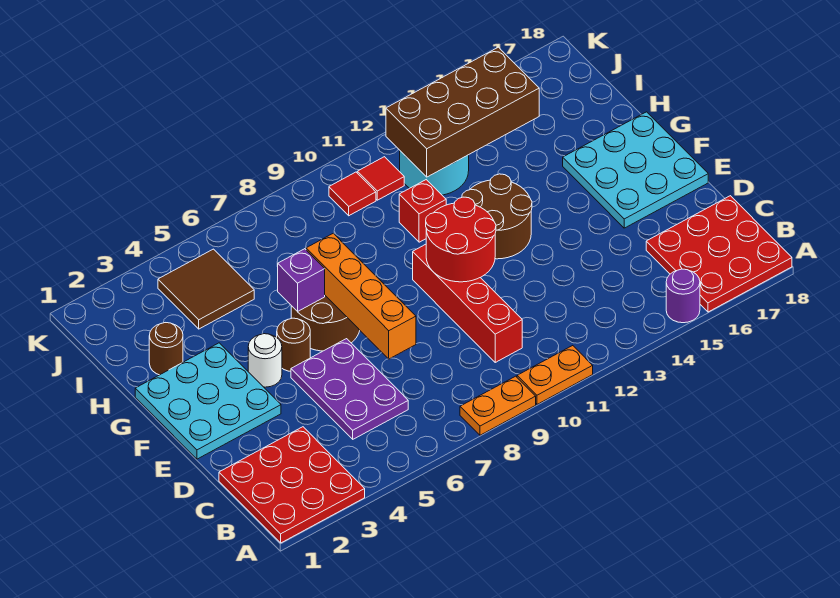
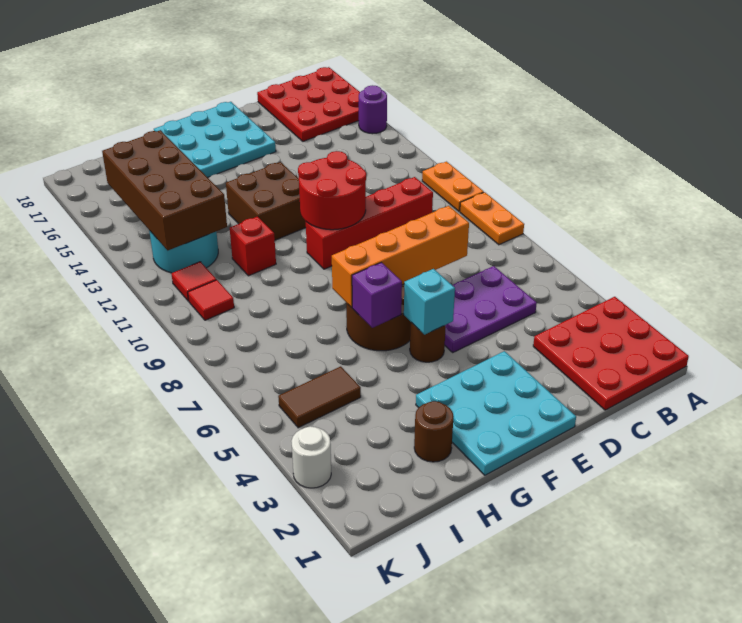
white 1x1 round brick [248,334,282,387] -> white 1x1 round brick moved to [291,426,331,488]
none -> cyan 1x1 brick [404,269,455,335]
brown 2x2 round brick [462,174,532,259] -> brown 2x2 brick [226,162,306,240]
brown 2x2 tile [158,249,254,329] -> brown 1x2 tile [278,366,361,428]

